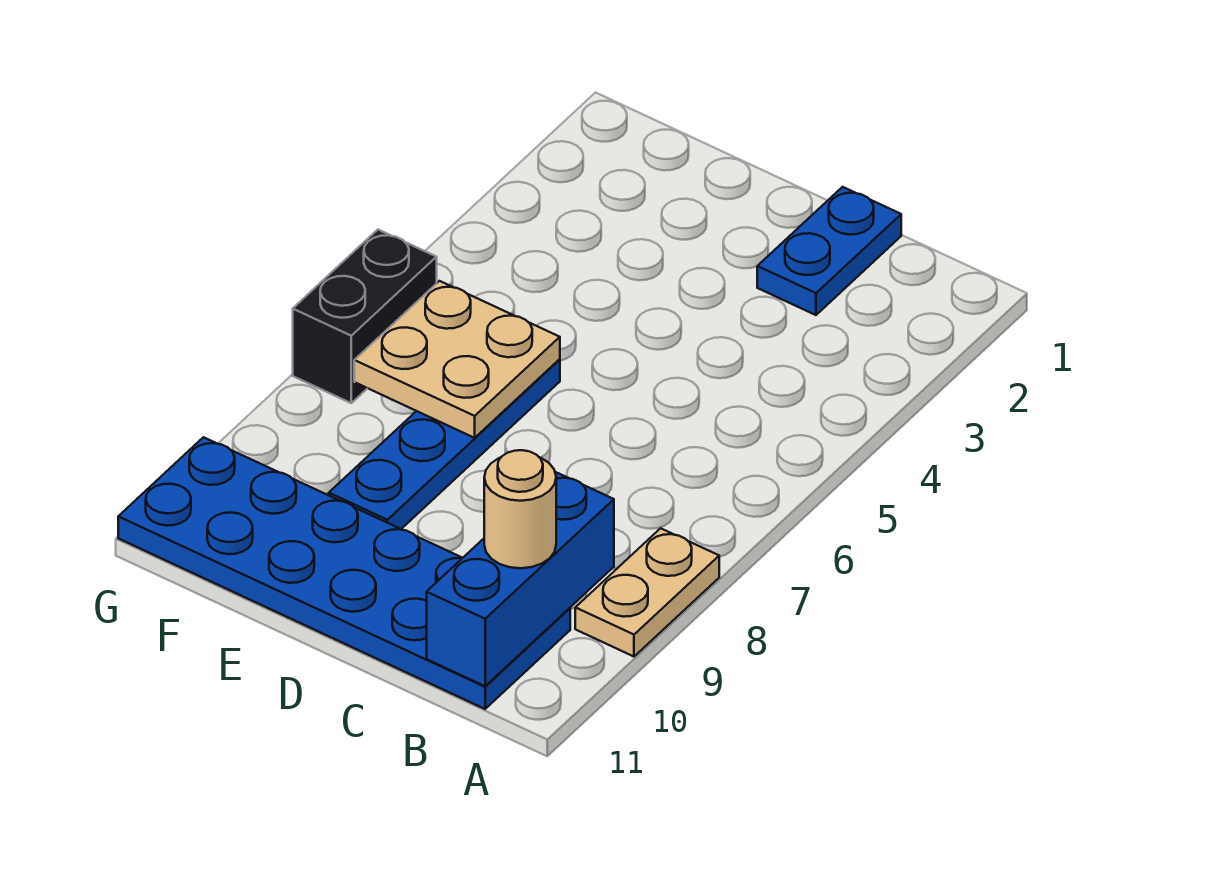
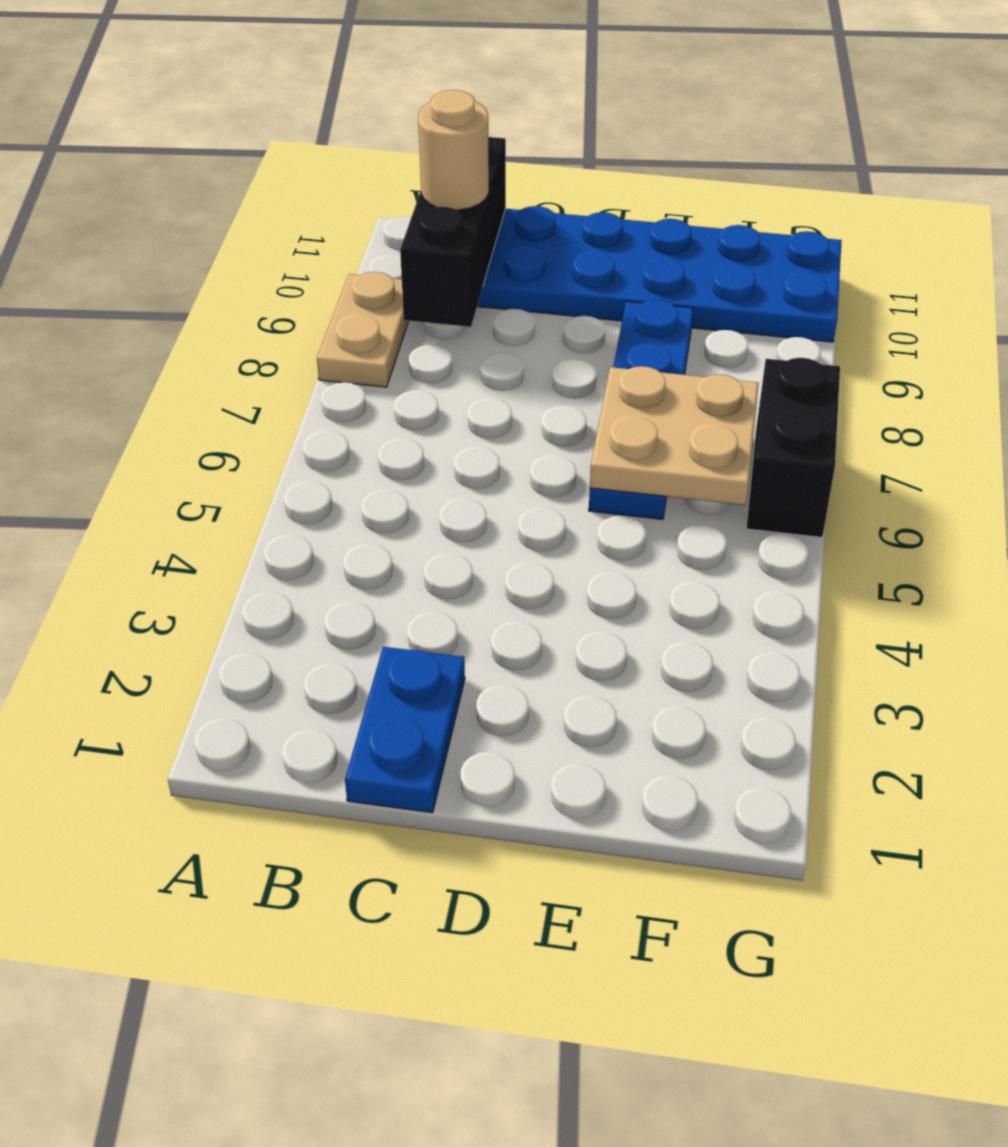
blue 1x3 brick [427,472,614,686] -> black 1x3 brick [400,137,506,327]

